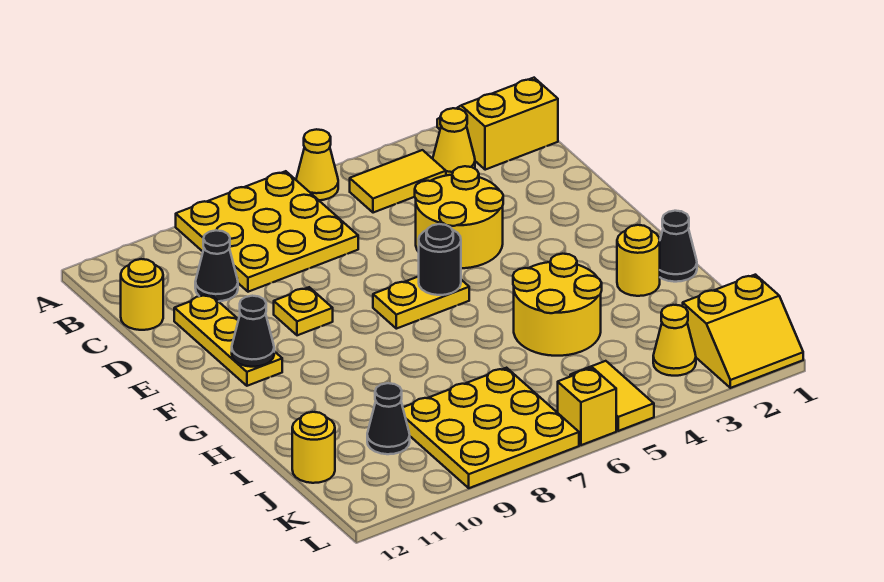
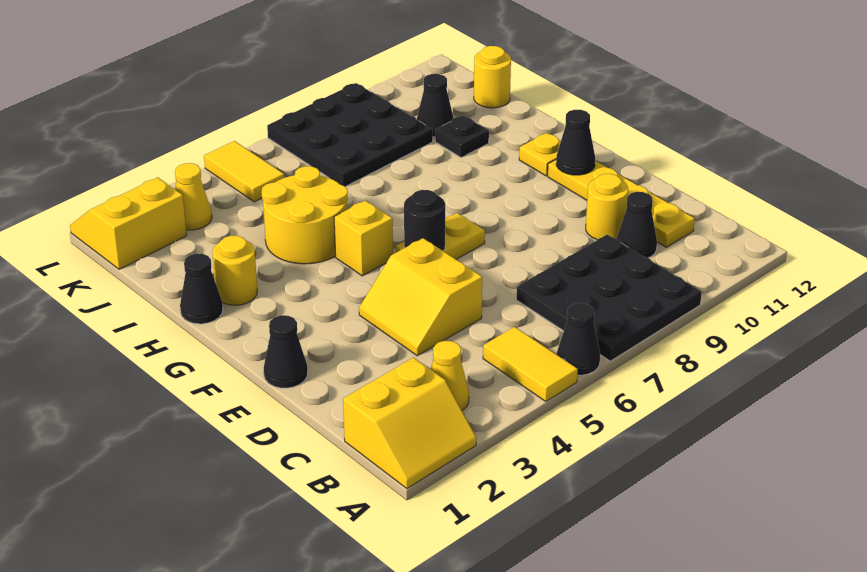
yellow 1x1 cone [296,129,338,200] -> black 1x1 cone [557,303,600,375]
yellow 3x3 plate [176,171,358,292] -> black 3x3 plate [516,235,702,361]
yellow 1x2 tile [350,150,446,213] -> yellow 1x2 tile turned to [483,327,578,402]
yellow 1x1 round brick [121,259,163,330] -> yellow 1x1 round brick moved to [586,174,628,240]
yellow 2x2 round brick [415,166,503,268] -> yellow 2x2 slope [359,238,482,356]
yellow 1x3 plate [174,294,282,386] -> yellow 1x4 plate [548,160,695,247]
none -> black 1x1 cone [264,315,308,388]
yellow 1x1 plate [274,287,333,335] -> yellow 1x1 plate moved to [519,133,561,176]
none -> black 1x1 plate [435,116,489,158]
yellow 3x3 plate [403,368,579,488] -> black 3x3 plate [267,83,433,187]
yellow 1x1 brick [558,368,616,445] -> yellow 1x1 brick moved to [334,200,393,276]

